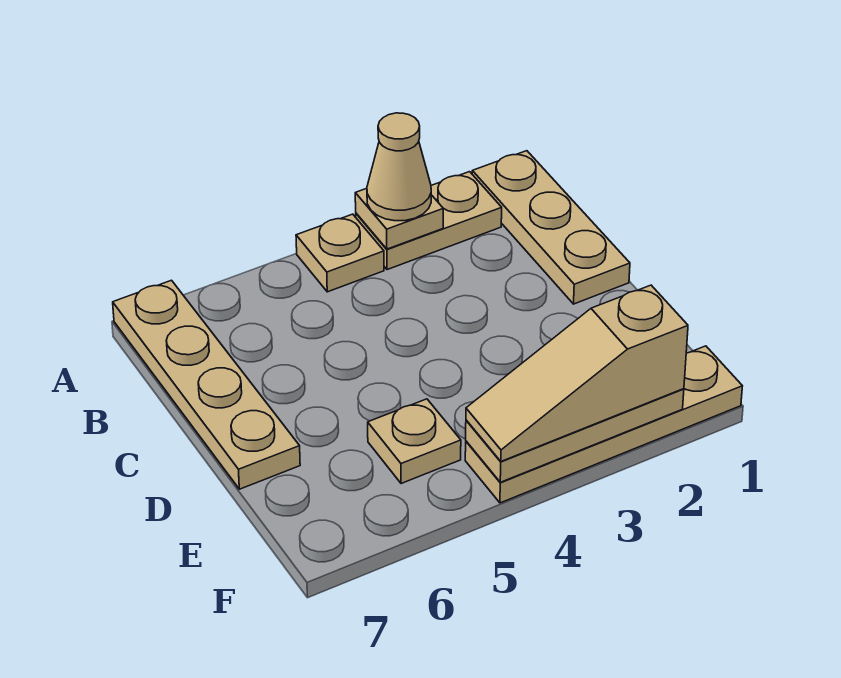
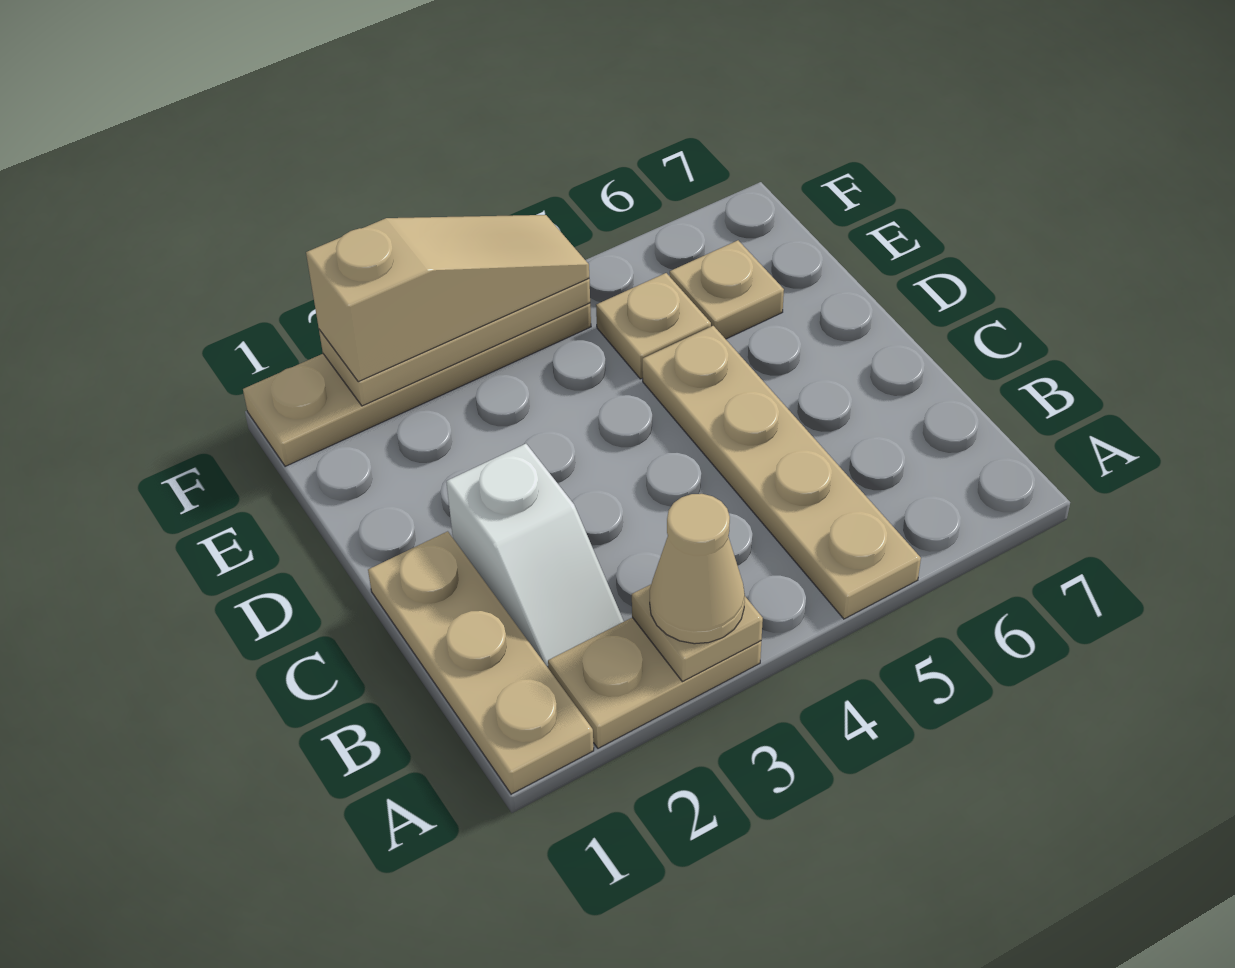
tan 1x1 plate [296,214,384,292] -> tan 1x1 plate moved to [670,240,784,339]
tan 1x4 plate [113,280,300,489] -> tan 1x4 plate moved to [642,326,921,619]
none -> white 1x2 slope [446,444,624,667]

